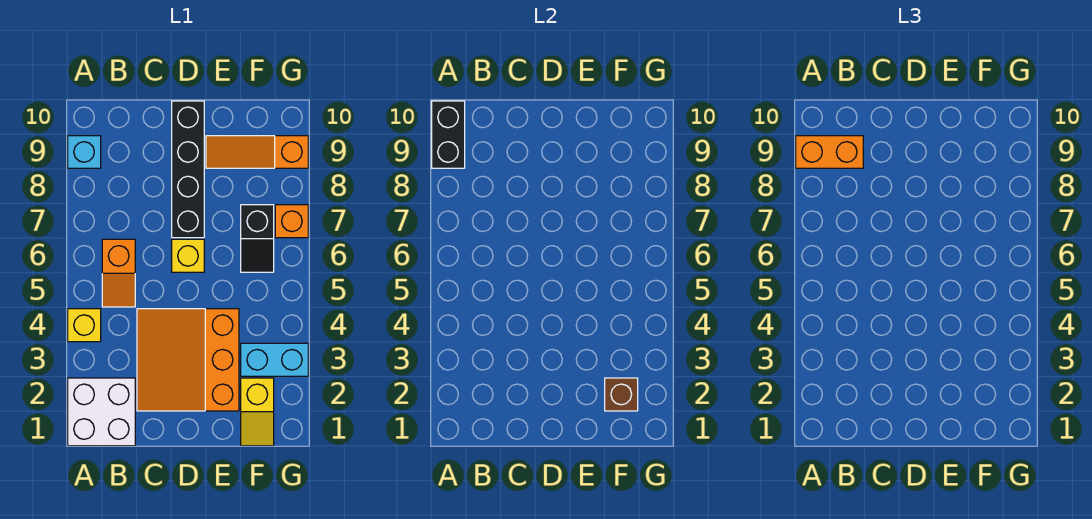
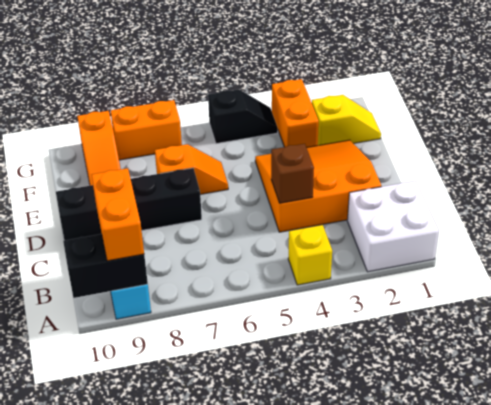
orange 1x2 slope [102,239,135,307] -> orange 1x2 slope moved to [155,144,228,194]
orange 3x3 slope [137,309,239,411] -> orange 3x3 slope turned to [255,140,381,232]
yellow 1x1 brick [172,239,204,272] -> none
brown 1x1 brick [605,378,638,411] -> brown 1x1 brick moved to [271,144,314,203]
cyan 1x2 brick [241,343,308,376] -> orange 1x2 brick [272,79,319,148]
black 1x2 slope [241,205,274,272] -> black 1x2 slope moved to [208,89,278,144]
orange 1x1 brick [275,205,308,238] -> orange 1x2 brick [111,100,182,160]

